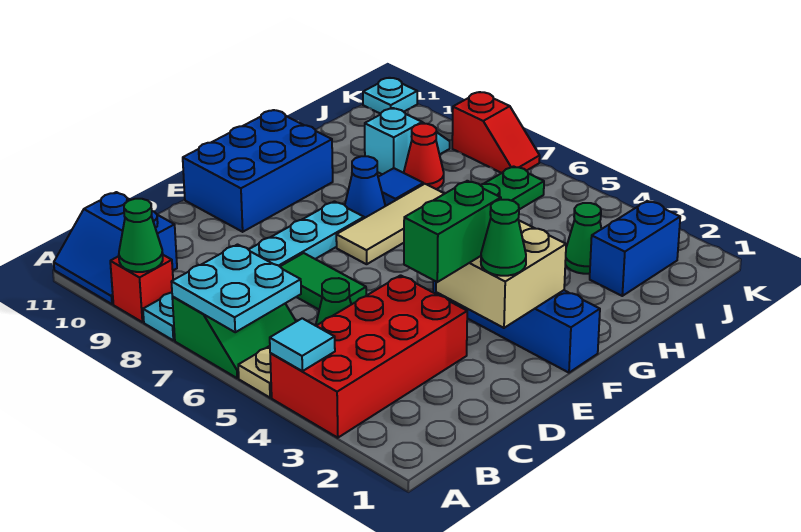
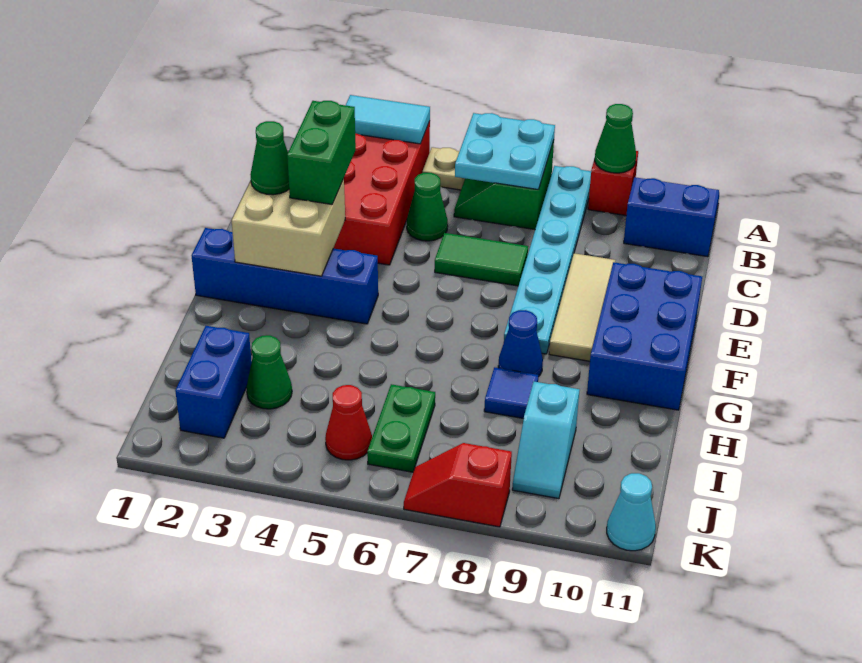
cyan 1x1 tile [270,318,335,371] -> cyan 1x2 tile [346,95,430,144]
tan 1x3 tile [336,184,444,264] -> tan 1x3 tile moved to [549,253,615,361]
red 1x1 cone [404,124,444,189] -> red 1x1 cone moved to [325,385,372,460]
cyan 1x1 plate [363,78,417,114] -> cyan 1x1 cone [607,473,656,551]

